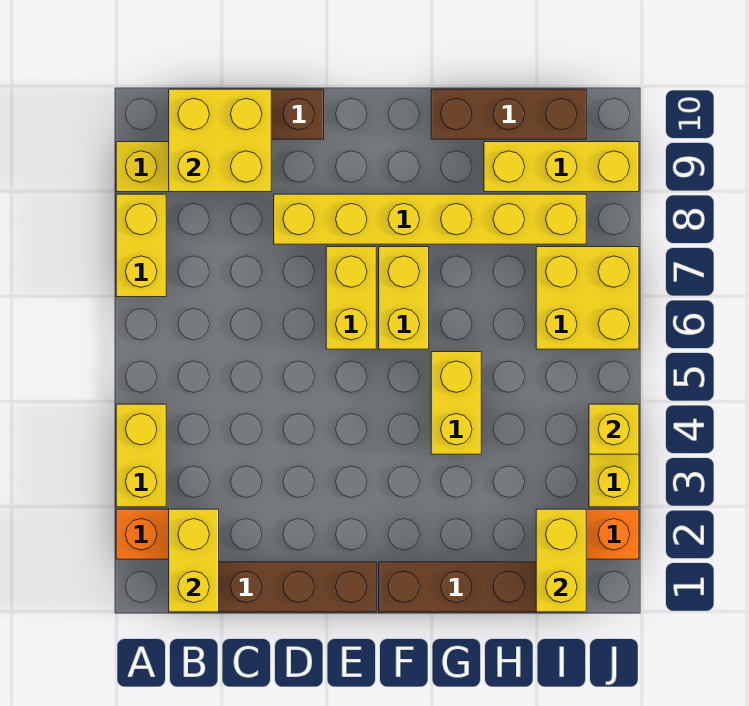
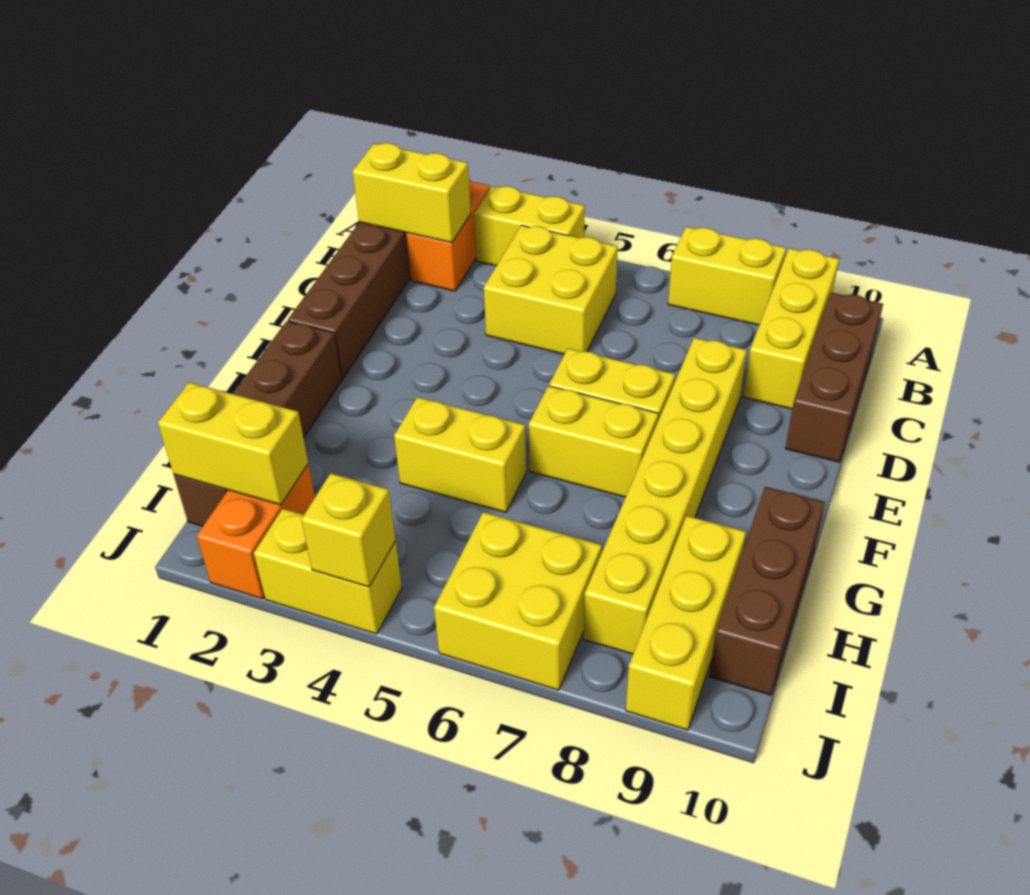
yellow 2x2 brick [169,89,271,192] -> yellow 2x2 brick moved to [484,225,618,354]

